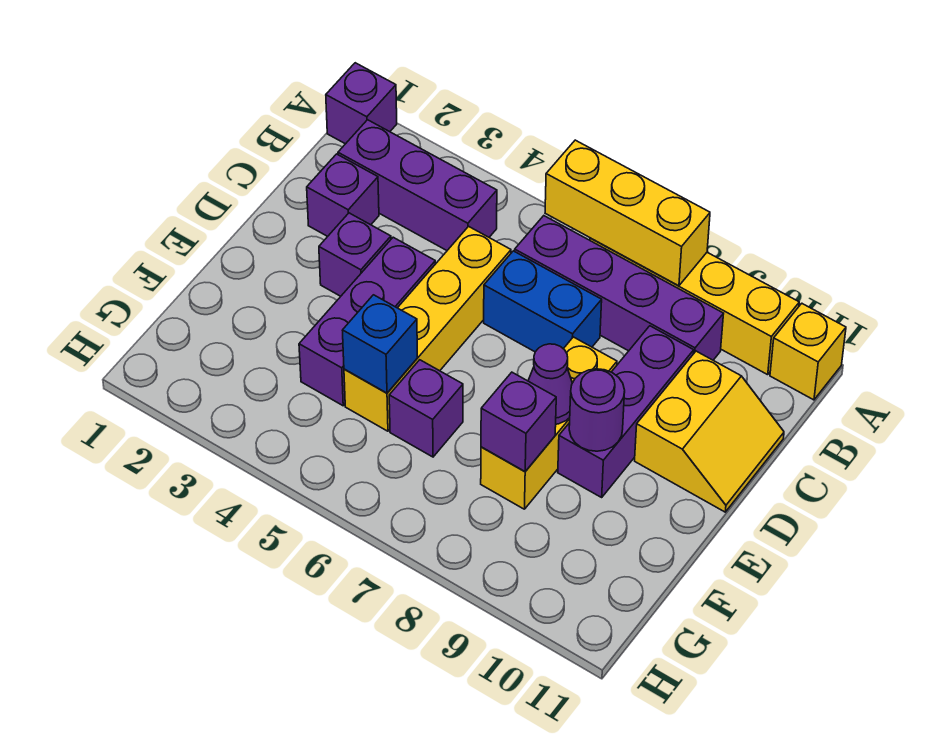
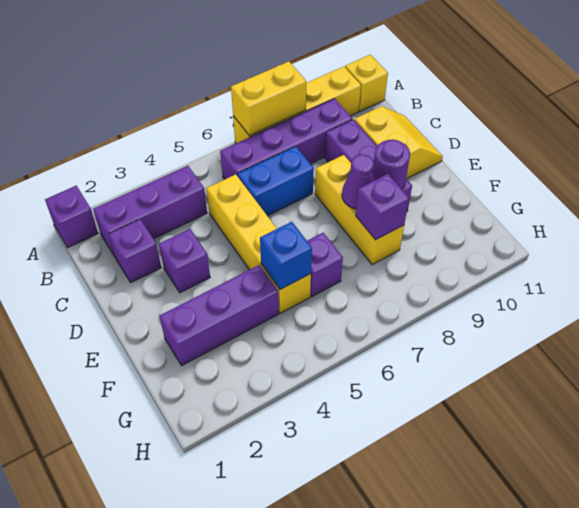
yellow 1x3 brick [545,140,710,286] -> yellow 1x2 brick [231,61,306,136]
purple 1x3 brick [299,237,435,406] -> purple 1x3 brick turned to [160,265,279,366]

